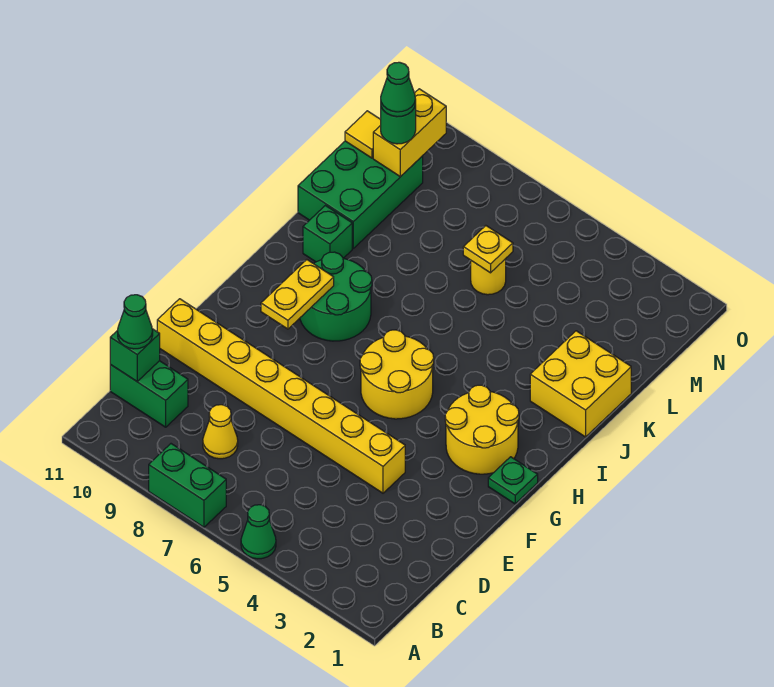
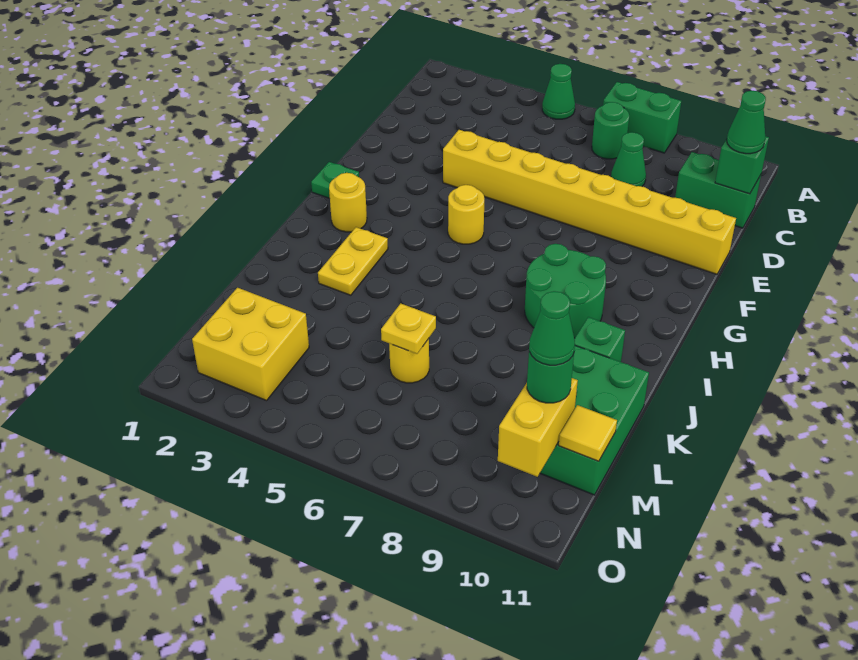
none -> green 1x1 round brick [592,102,629,159]
yellow 1x1 cone [203,405,238,459] -> green 1x1 cone [611,132,646,186]
yellow 2x2 round brick [445,385,519,474] -> yellow 1x1 round brick [329,173,367,232]
yellow 2x2 round brick [360,330,434,419] -> yellow 1x1 round brick [448,185,484,244]
yellow 1x2 plate [261,260,334,329] -> yellow 1x2 plate moved to [318,227,388,295]
yellow 2x2 brick [530,331,631,437] -> yellow 2x2 brick moved to [192,288,309,401]

